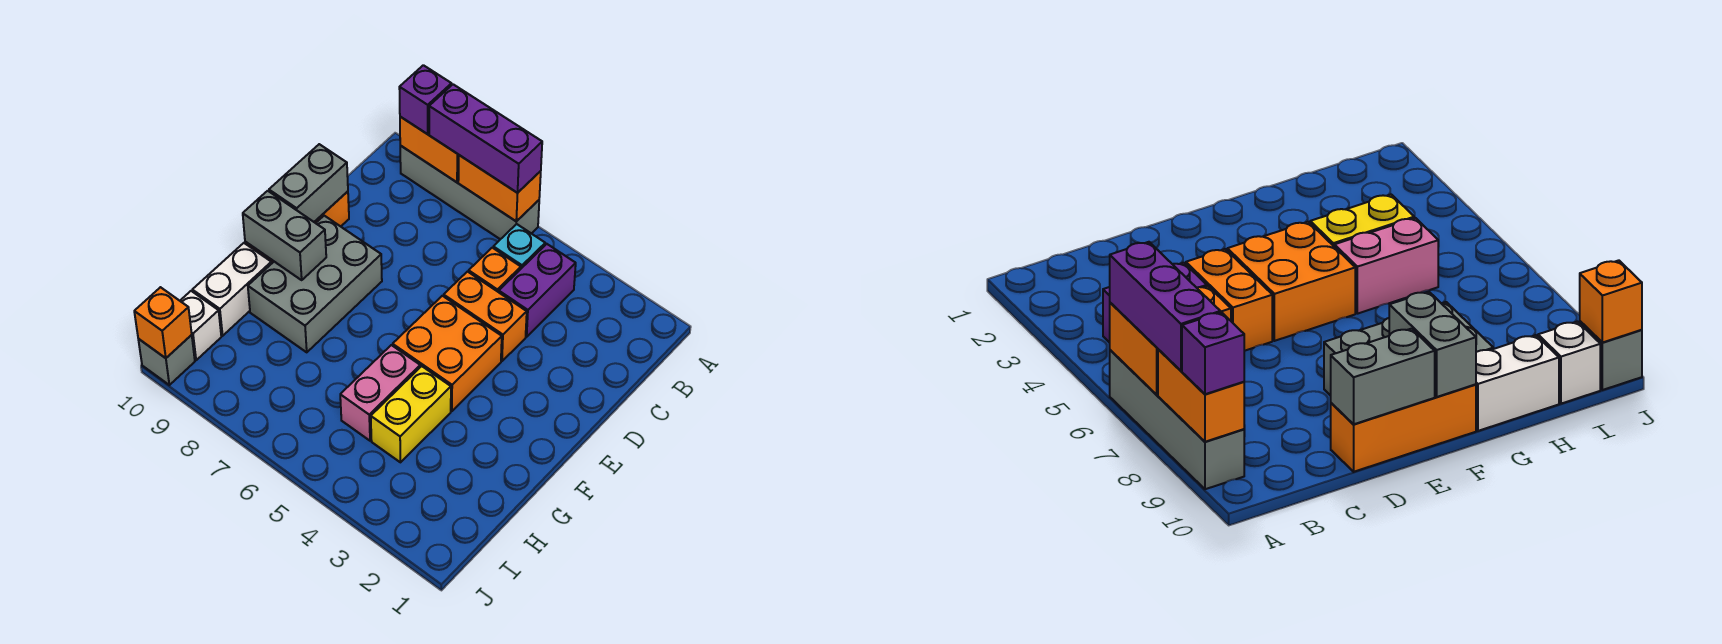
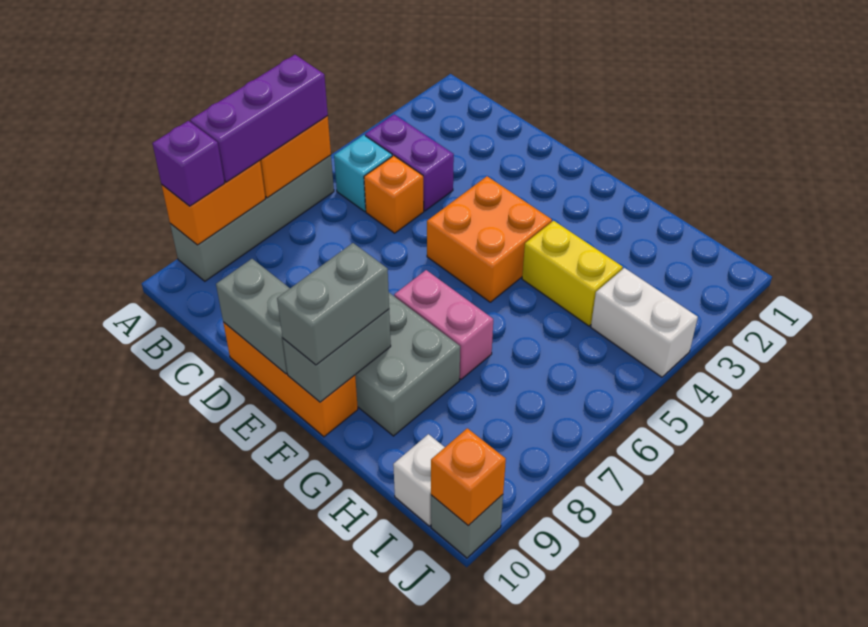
orange 1x2 brick [444,272,527,361] -> none
none -> grey 1x2 brick [277,243,389,365]
pink 1x2 brick [340,345,420,441] -> pink 1x2 brick moved to [394,270,493,380]
white 1x2 brick [192,243,271,336] -> white 1x2 brick moved to [591,268,698,377]

